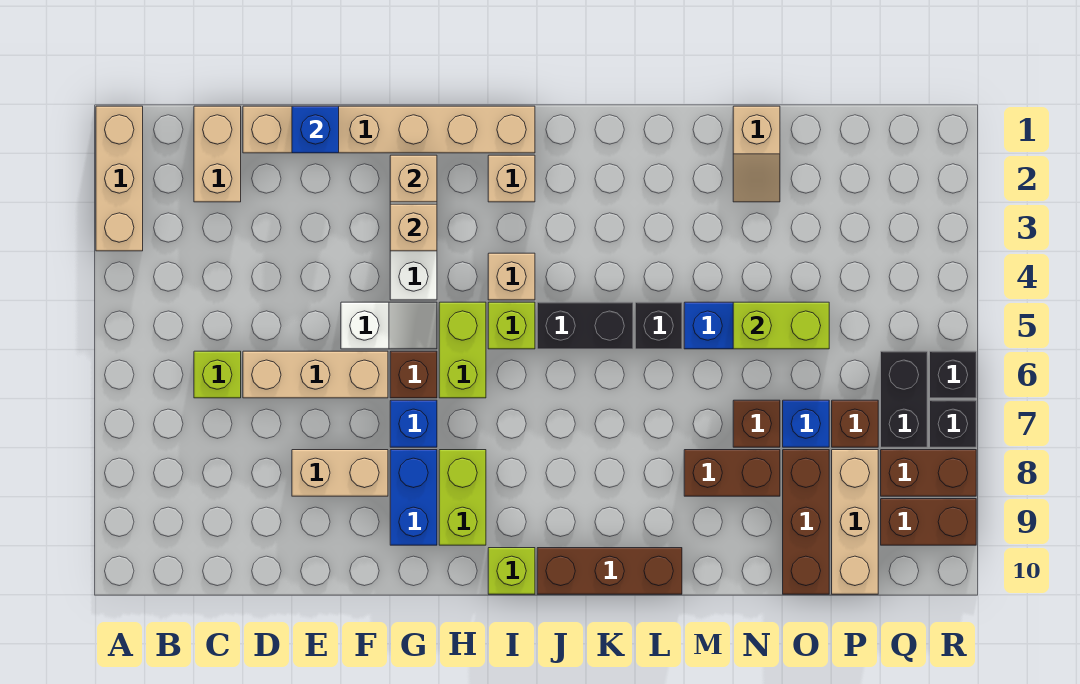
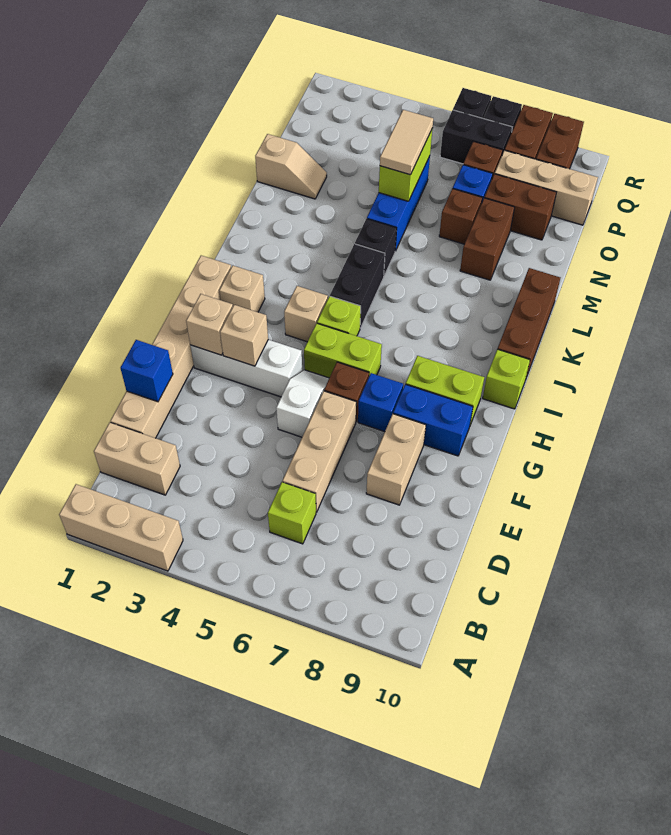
none -> tan 1x2 tile [380,110,433,175]
brown 1x3 brick [783,450,829,594] -> brown 1x2 brick [484,174,556,240]

